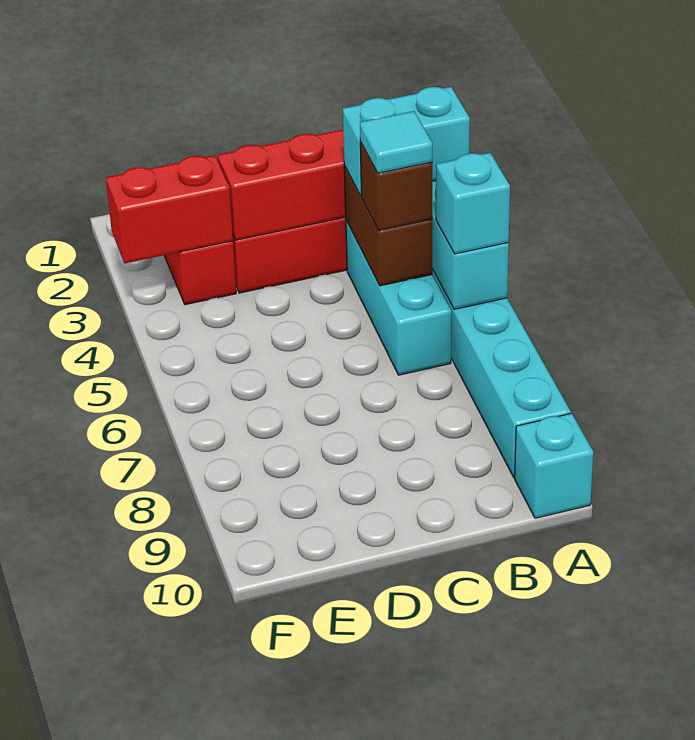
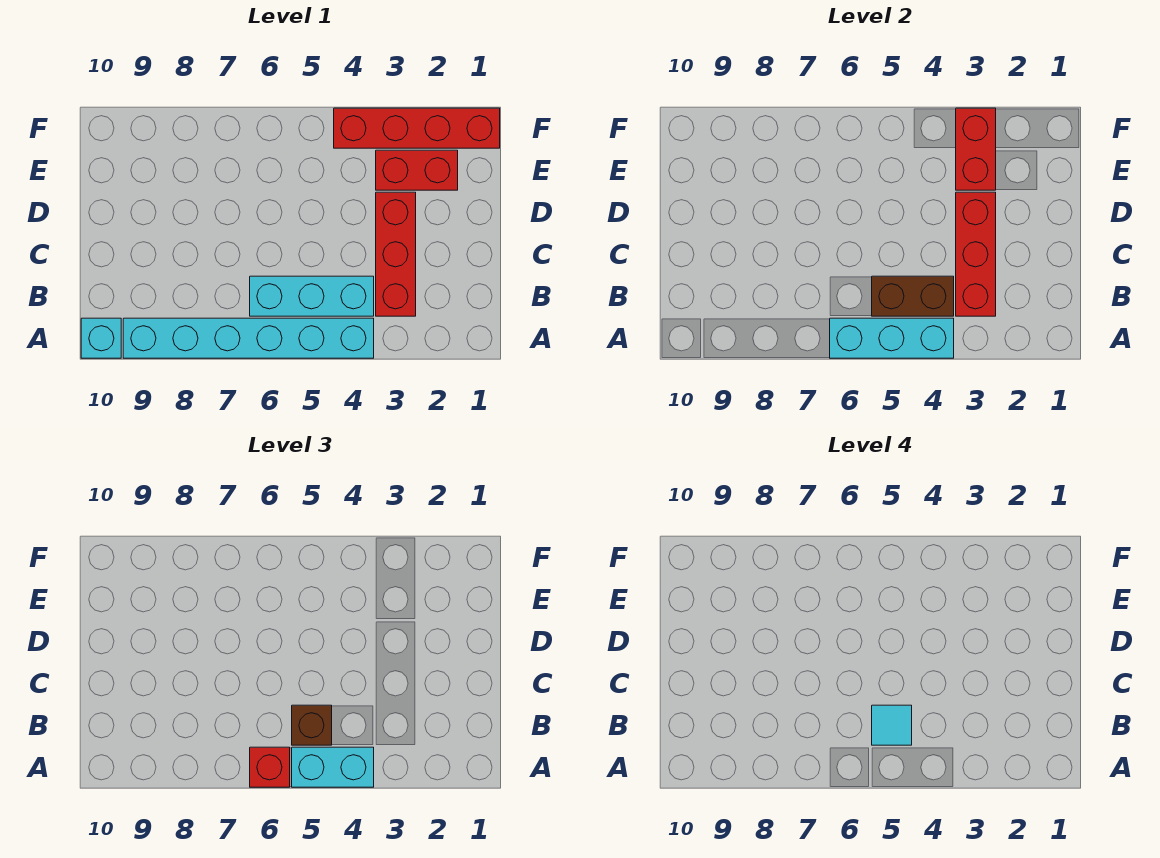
cyan 1x2 brick [343,87,470,196] -> cyan 1x2 brick turned to [292,747,374,787]
cyan 1x1 brick [436,153,510,254] -> red 1x1 brick [250,747,290,787]
none -> red 1x4 brick [334,108,500,148]

